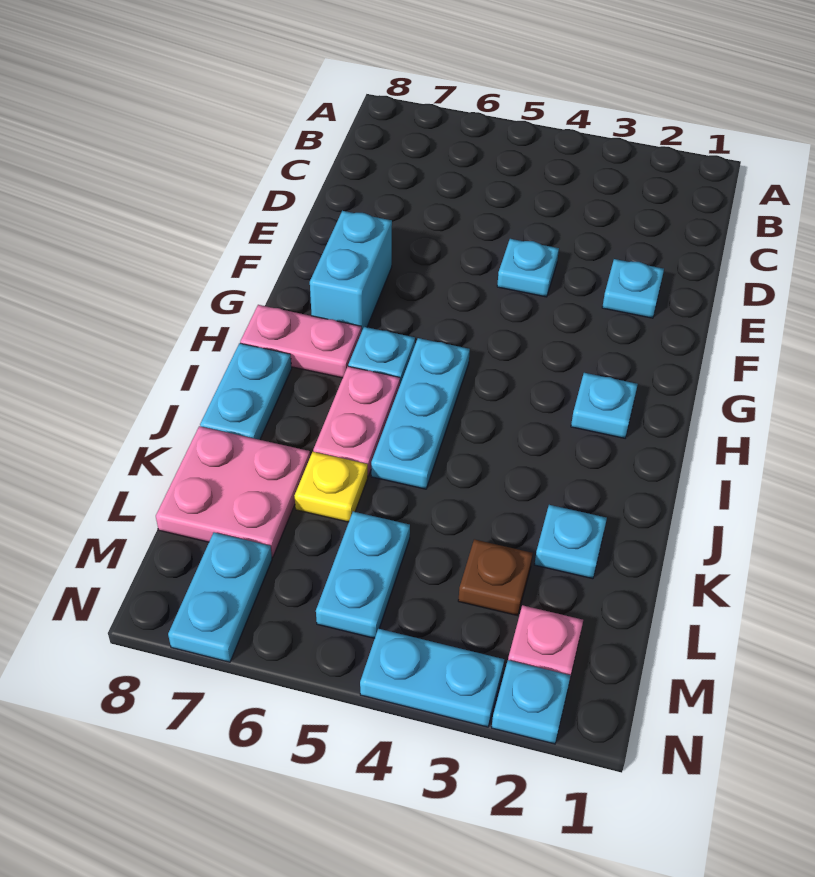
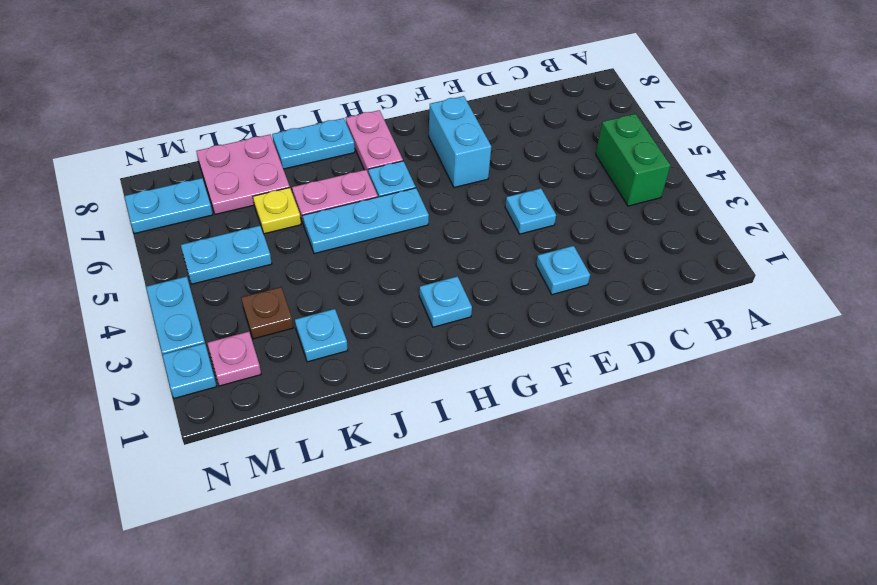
none -> green 1x2 brick [596,114,671,206]
cyan 1x2 brick [310,211,392,332] -> cyan 1x2 brick turned to [429,96,491,188]

